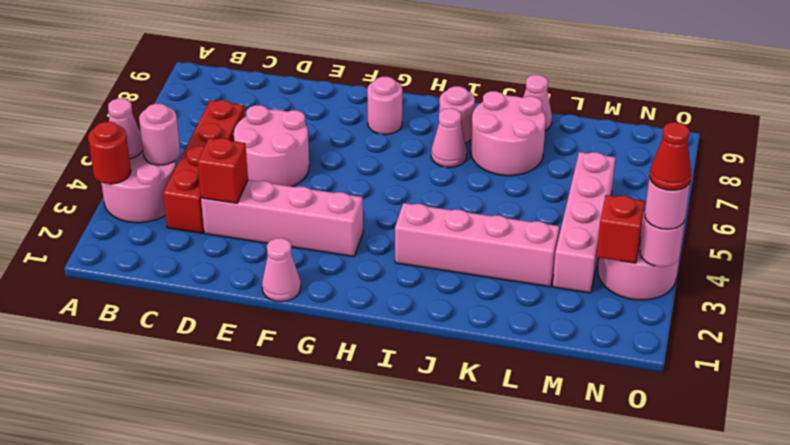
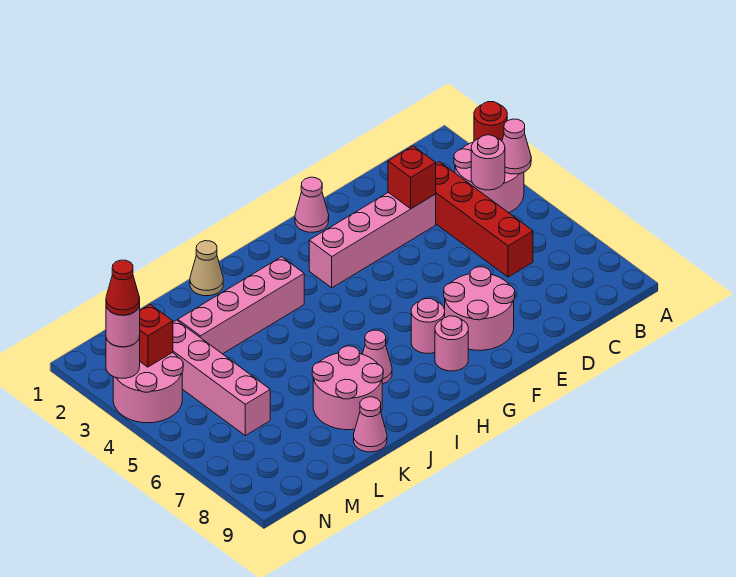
pink 2x2 round brick [234,105,309,186] -> pink 2x2 round brick moved to [444,267,515,350]
pink 1x1 round brick [439,86,475,143] -> pink 1x1 round brick moved to [411,299,445,354]
none -> tan 1x1 cone [190,241,223,296]

